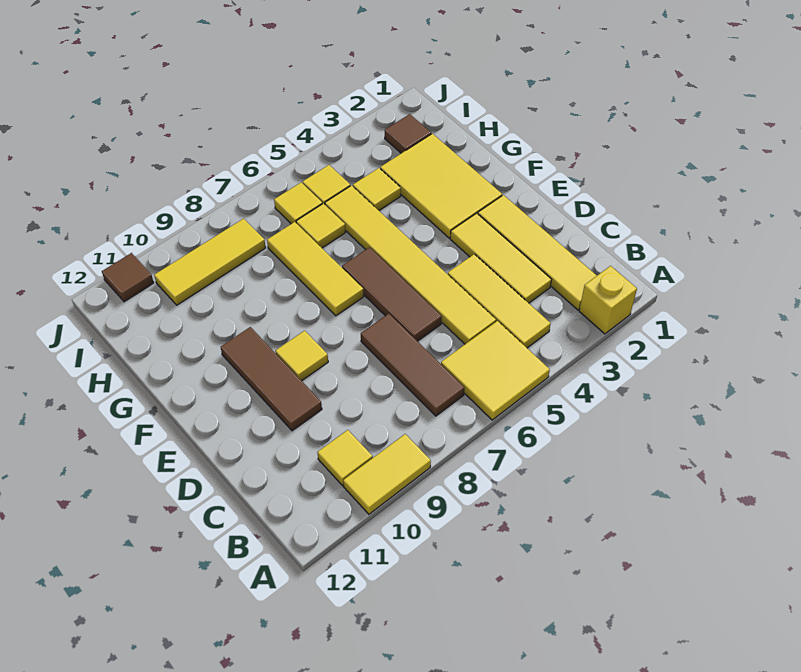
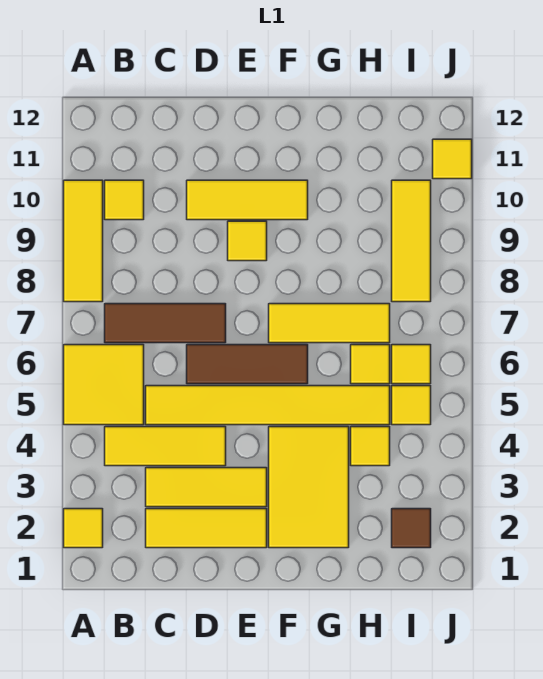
yellow 1x1 brick [579,266,637,334] -> yellow 1x1 tile [64,509,103,548]
yellow 1x2 tile [343,434,431,514] -> yellow 1x3 tile [64,180,103,302]
yellow 1x4 tile [478,195,597,310] -> yellow 1x3 tile [146,509,267,548]
brown 1x3 tile [221,327,322,431] -> yellow 1x3 tile [187,180,308,220]
yellow 2x3 tile [380,134,502,238] -> yellow 2x3 tile turned to [269,427,349,548]
brown 1x1 tile [102,253,154,302] -> yellow 1x1 tile [433,139,472,179]

